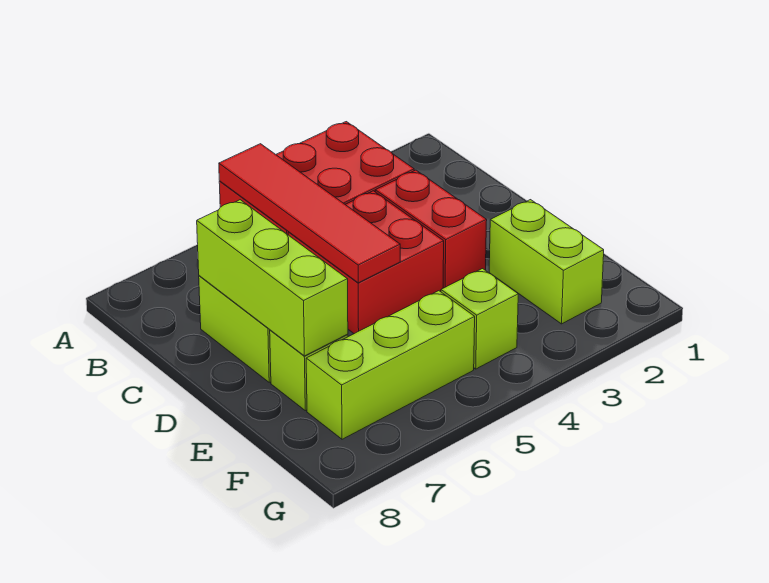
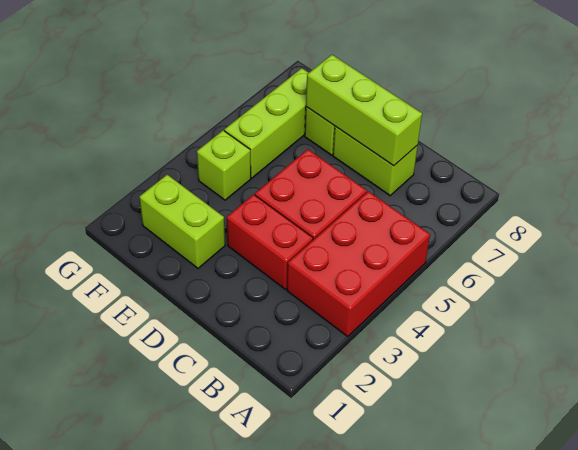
red 1x4 tile [219,144,400,283] -> none

